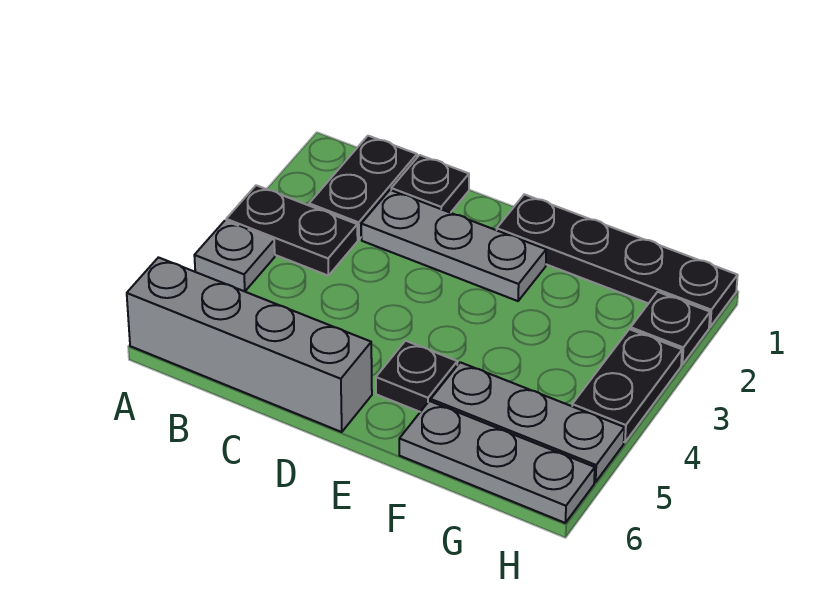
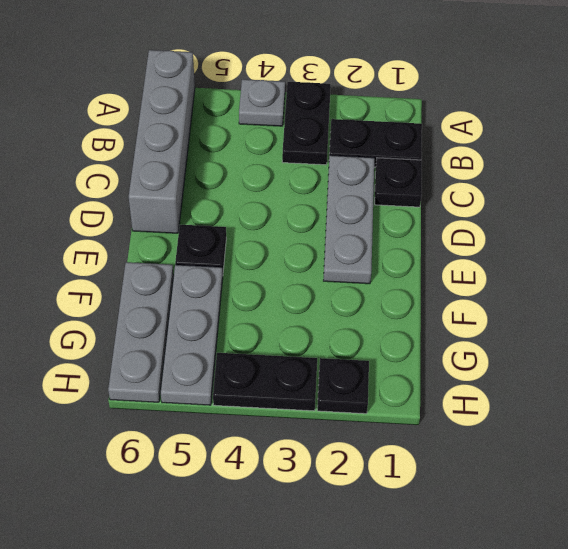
black 1x4 plate [497,194,738,327] -> none

